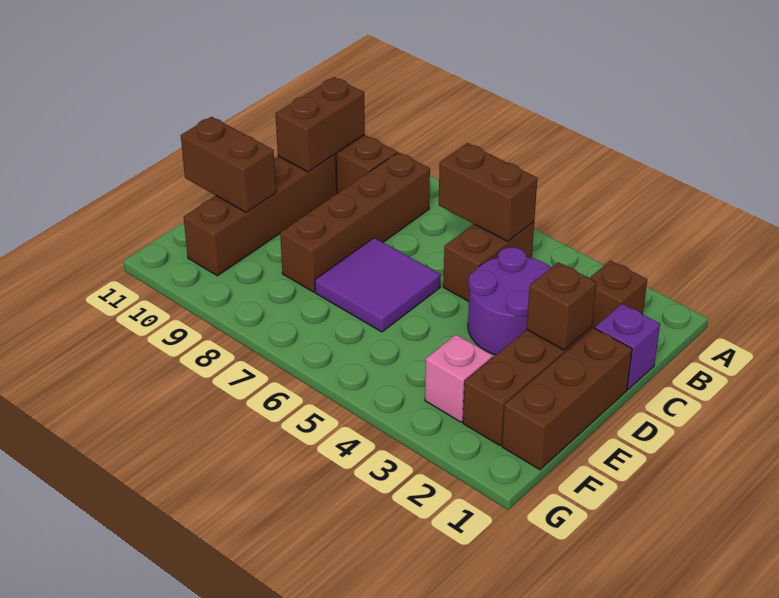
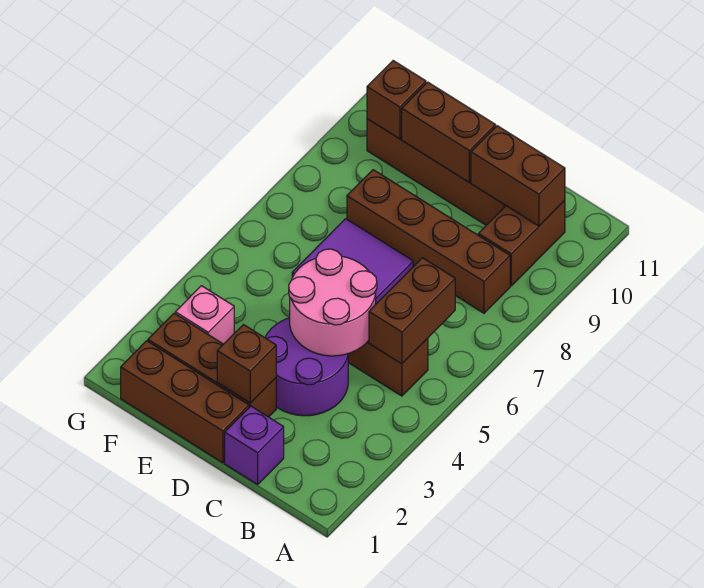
brown 1x1 brick [590,261,647,329] -> brown 1x1 brick moved to [367,61,426,139]
none -> pink 2x2 round brick [289,249,377,356]
brown 1x2 brick [181,117,276,212] -> brown 1x2 brick turned to [402,82,496,182]

